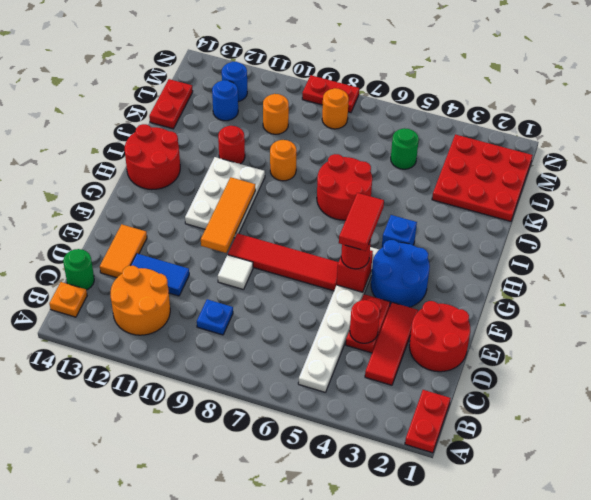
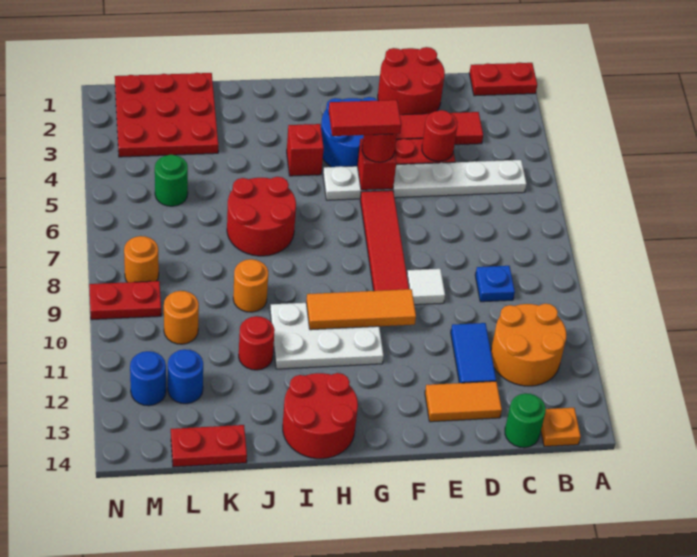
blue 1x1 brick [382,215,417,248] -> red 1x1 brick [287,124,324,176]
red 1x2 plate [302,75,359,112] -> red 1x2 plate turned to [89,281,161,320]

